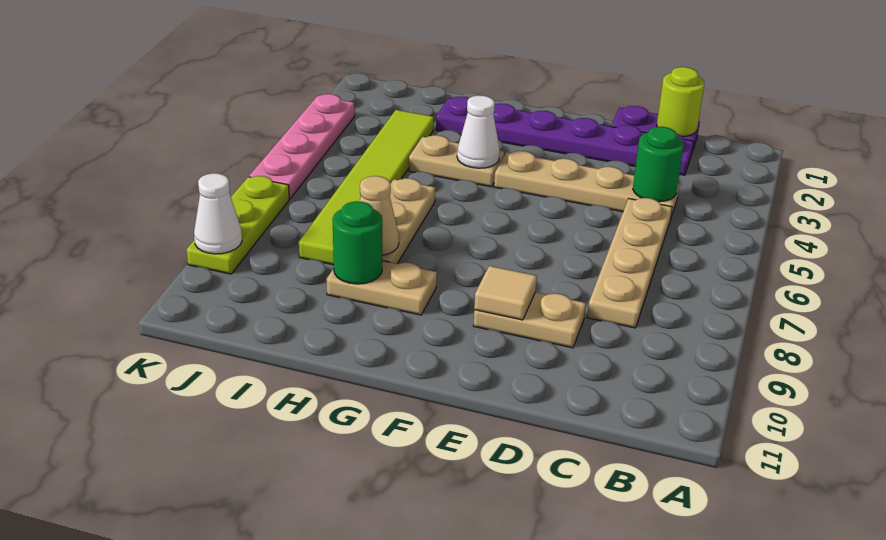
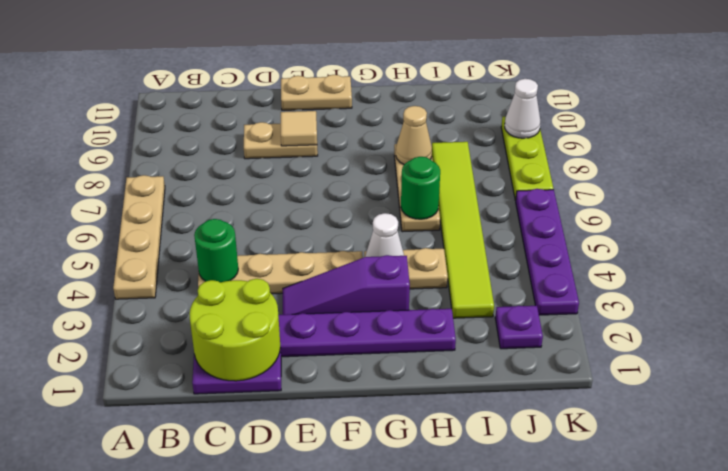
lime 1x1 round brick [657,67,704,136] -> lime 2x2 round brick [189,279,280,381]
tan 1x4 plate [587,198,672,328] -> tan 1x4 plate moved to [113,175,165,299]
none -> purple 1x3 slope [283,255,410,315]
tan 1x2 plate [327,261,437,315] -> tan 1x2 plate moved to [281,75,352,110]
green 1x1 round brick [333,201,382,284] -> green 1x1 round brick moved to [401,157,440,219]
none -> purple 1x1 plate [495,306,543,349]
pink 1x4 plate [249,94,355,199] -> purple 1x4 plate [516,189,579,315]

